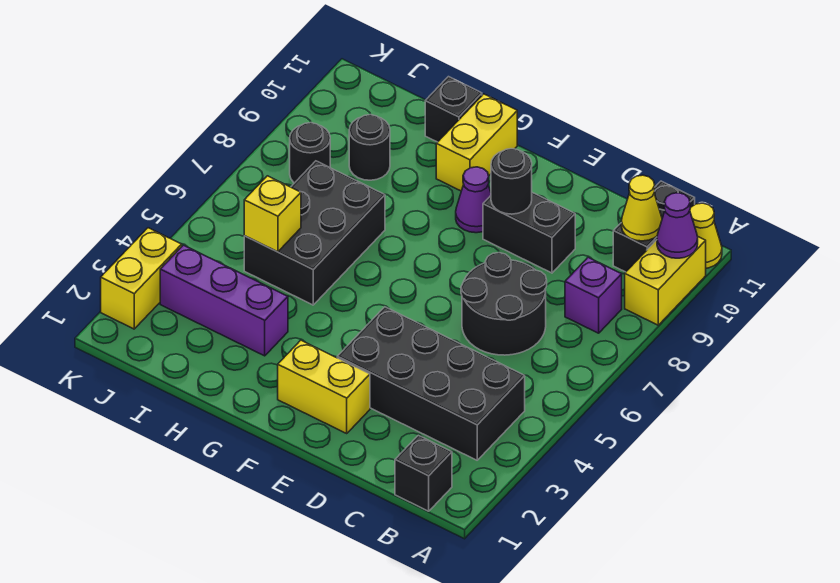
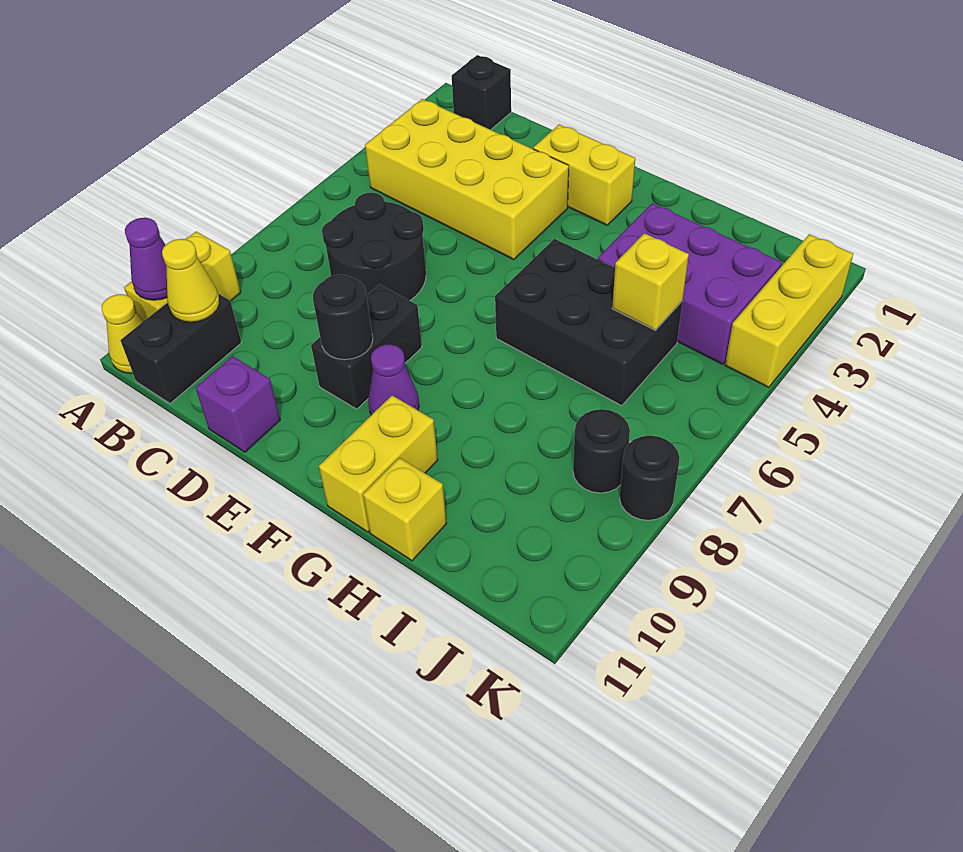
black 2x4 brick [337,307,525,460] -> yellow 2x4 brick [365,99,569,260]
purple 1x1 brick [565,257,622,333] -> purple 1x1 brick moved to [196,356,280,452]
black 1x2 brick [483,193,575,273] -> black 1x2 brick turned to [311,284,422,409]
purple 1x3 brick [160,245,288,356] -> purple 2x3 brick [598,203,782,364]
black 2x3 brick [244,161,385,305] -> black 2x3 brick turned to [495,239,683,406]
black 1x1 brick [425,77,482,142] -> yellow 1x1 brick [363,458,446,561]
black 1x1 round brick [349,115,390,180] -> black 1x1 round brick moved to [620,436,680,520]
yellow 1x2 brick [101,228,182,329] -> yellow 1x3 brick [725,234,853,387]

